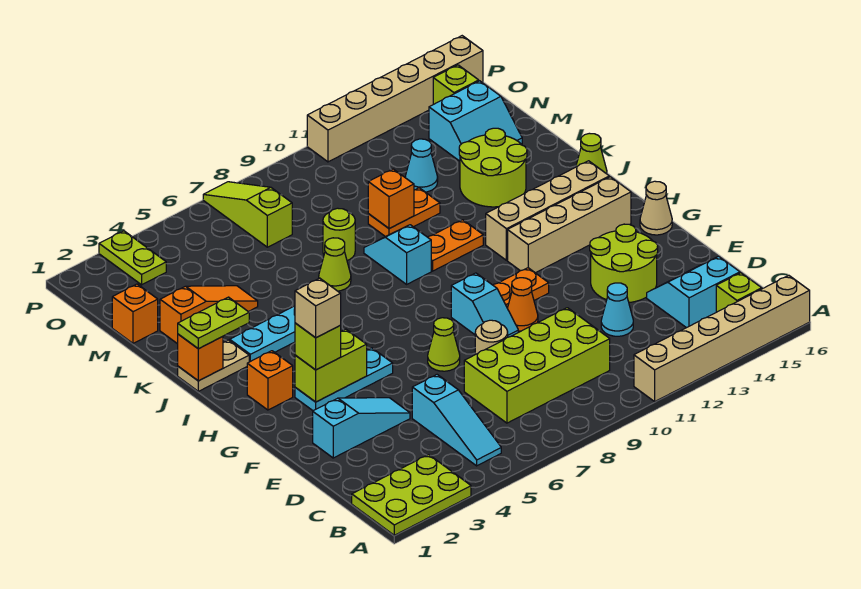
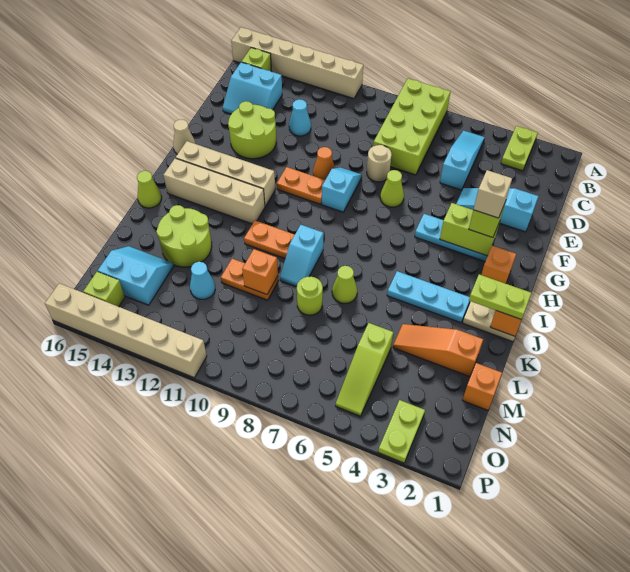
lime 2x3 plate [352,455,471,535] -> lime 1x2 plate [501,126,538,171]
lime 2x4 brick [464,308,610,423] -> lime 2x4 brick turned to [373,78,451,175]
lime 1x3 slope [203,182,292,247] -> lime 1x3 slope moved to [336,323,393,416]

